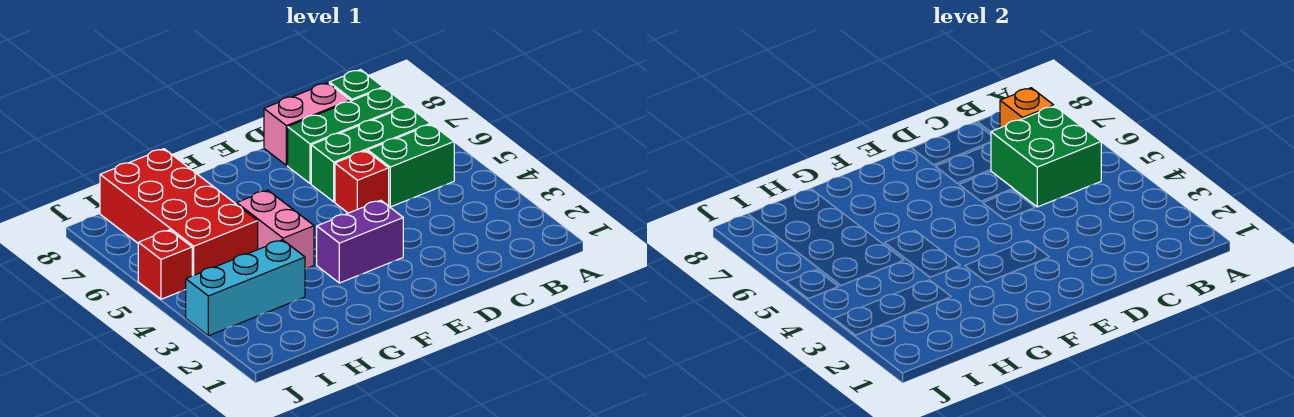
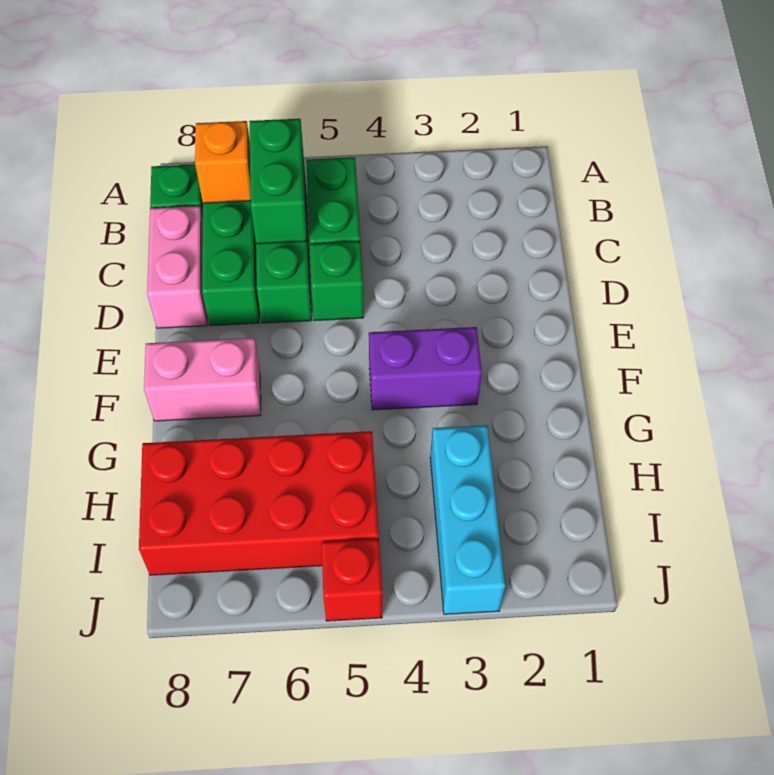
green 2x2 brick [991,106,1101,207] -> green 1x2 brick [249,119,307,244]
red 1x1 brick [335,151,389,213] -> green 1x1 brick [310,241,364,321]
purple 1x2 brick [317,200,403,283] -> purple 1x2 brick turned to [369,327,482,410]
pink 1x2 brick [237,190,314,269] -> pink 1x2 brick moved to [144,338,261,421]

